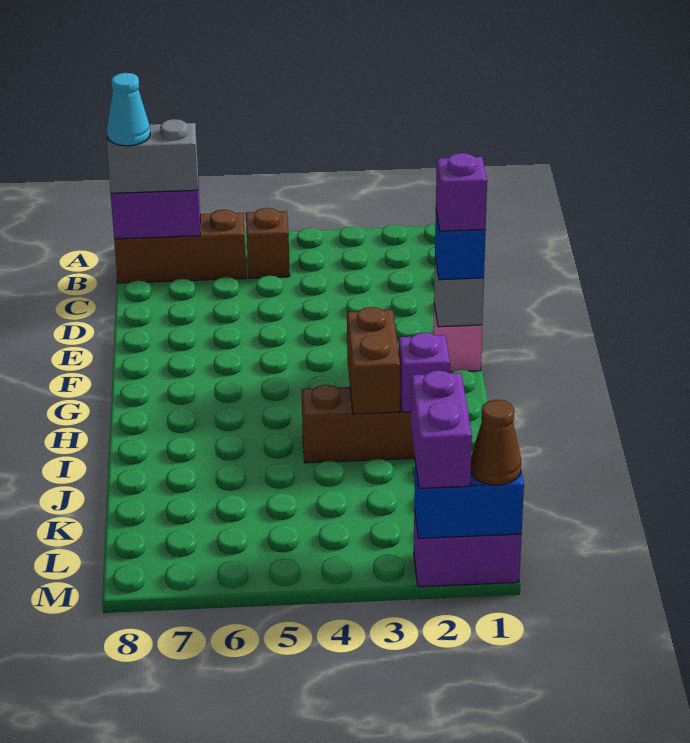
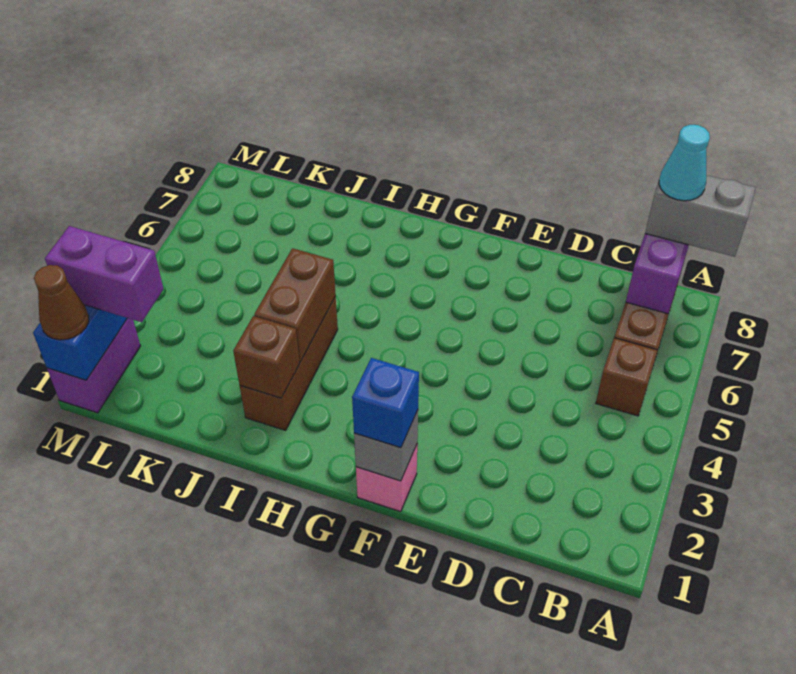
grey 1x2 brick [107,119,198,193] -> grey 1x2 brick turned to [645,165,756,257]
purple 1x1 brick [436,153,487,231] -> none
brown 1x2 brick [347,307,400,414] -> brown 1x2 brick turned to [254,248,336,362]
purple 1x1 brick [399,333,450,412] -> brown 1x1 brick [233,316,300,398]

